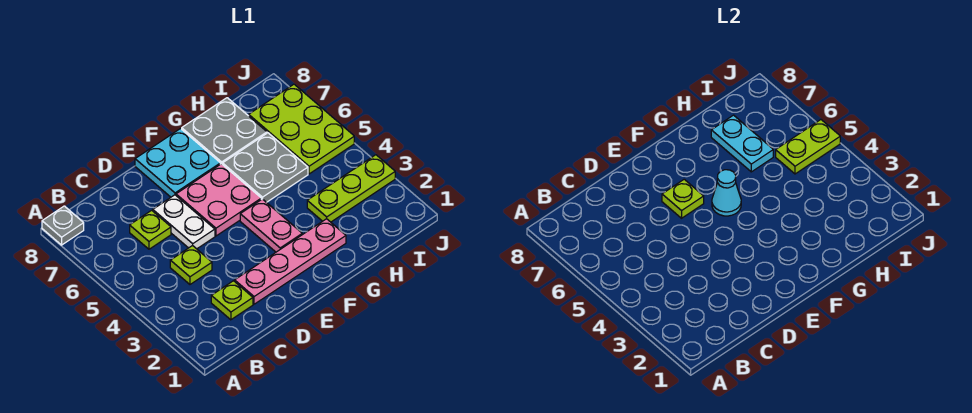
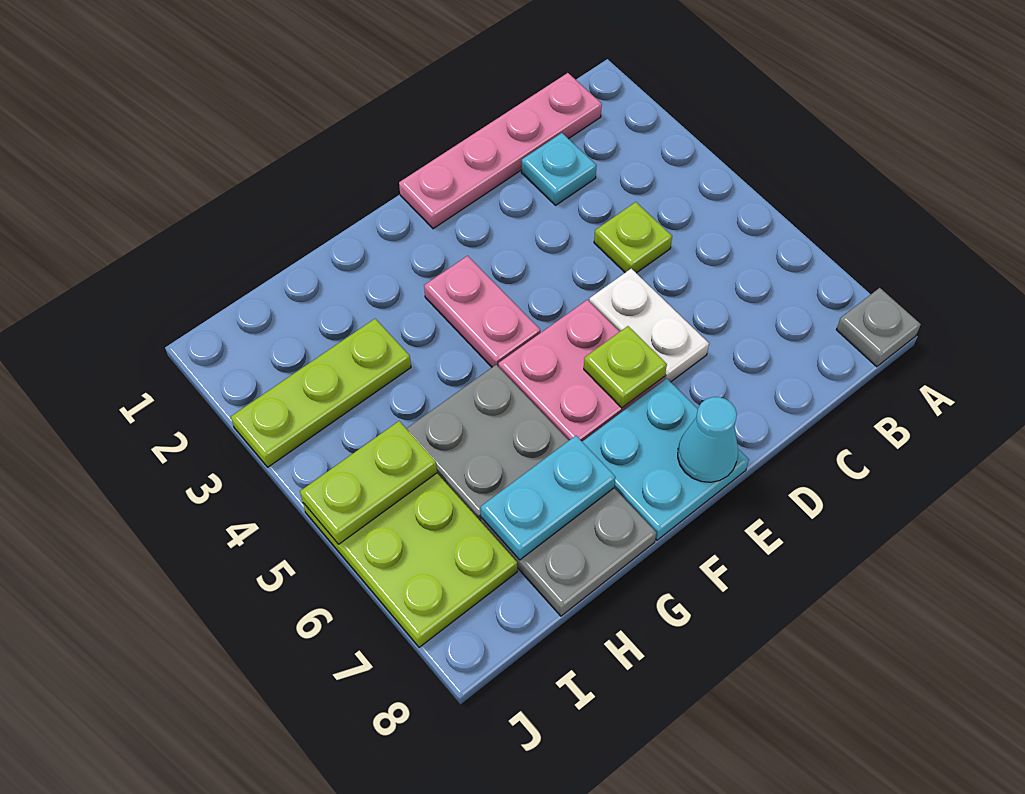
lime 1x1 plate [211,281,253,320] -> cyan 1x1 plate [521,133,597,205]
lime 1x1 plate [130,210,171,249] -> none
pink 1x4 plate [235,219,346,304] -> pink 1x4 plate moved to [399,73,602,229]
cyan 1x1 cone [712,170,741,216] -> cyan 1x1 cone moved to [678,397,738,482]
cyan 1x2 plate [711,115,773,172] -> cyan 1x2 plate turned to [480,436,616,560]

